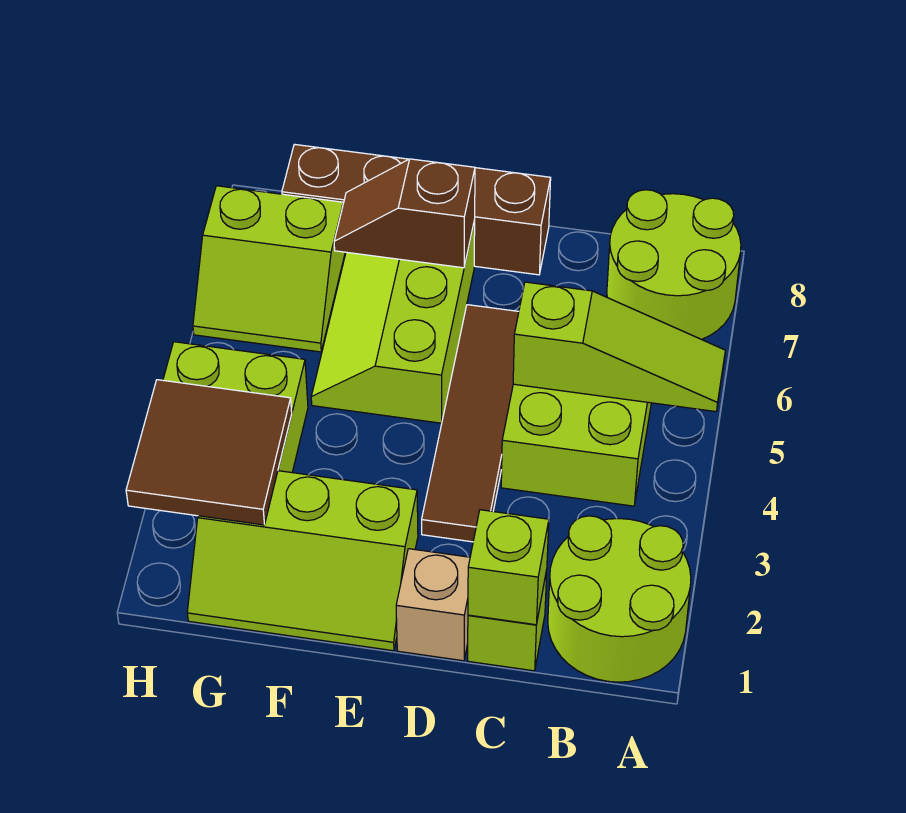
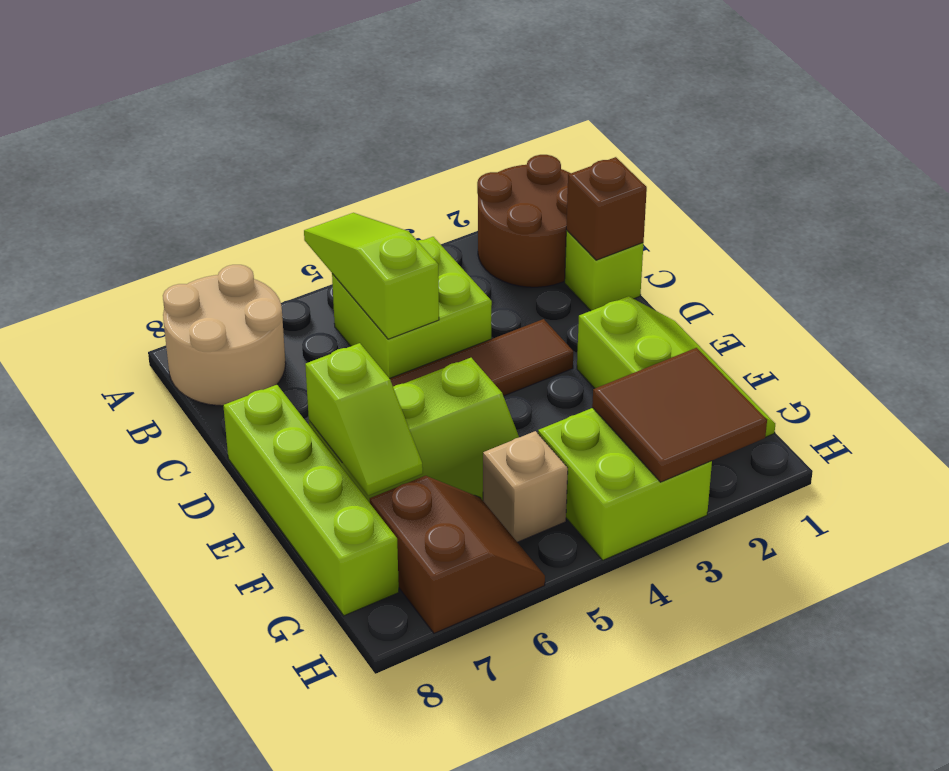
lime 2x2 round brick [548,516,691,682] -> brown 2x2 round brick [477,155,571,287]
lime 2x2 round brick [607,190,741,339] -> tan 2x2 round brick [163,265,286,406]
lime 1x1 brick [468,510,549,625] -> brown 1x1 brick [566,157,647,260]
tan 1x1 brick [396,549,470,661] -> tan 1x1 brick moved to [483,431,568,542]
brown 1x4 brick [282,144,551,275] -> lime 1x4 brick [223,385,399,616]
brown 1x2 slope [334,159,475,268] -> lime 1x2 slope [305,343,423,496]
lime 2x2 slope [193,186,345,352] -> brown 2x2 slope [370,476,545,633]

